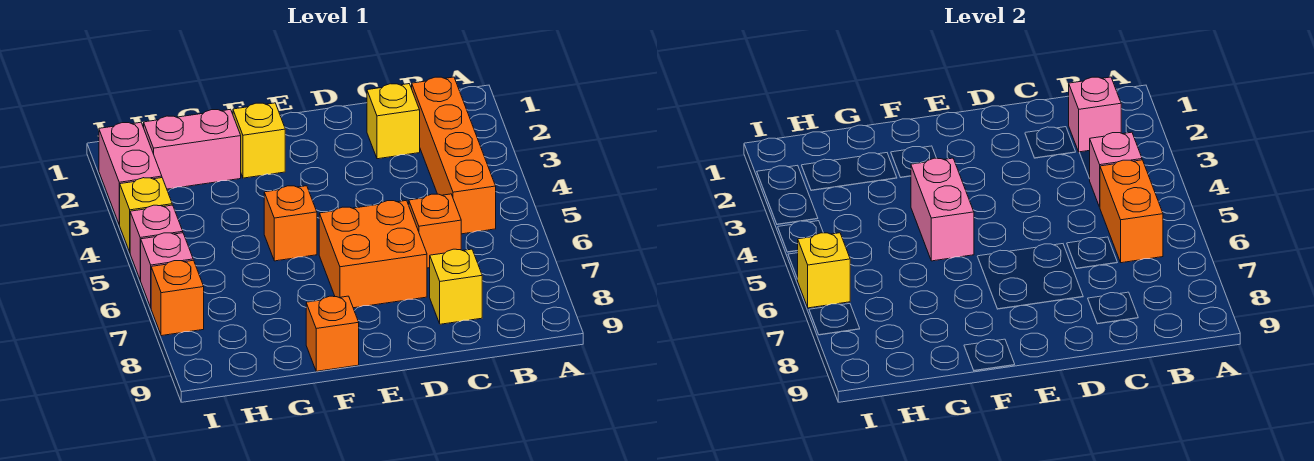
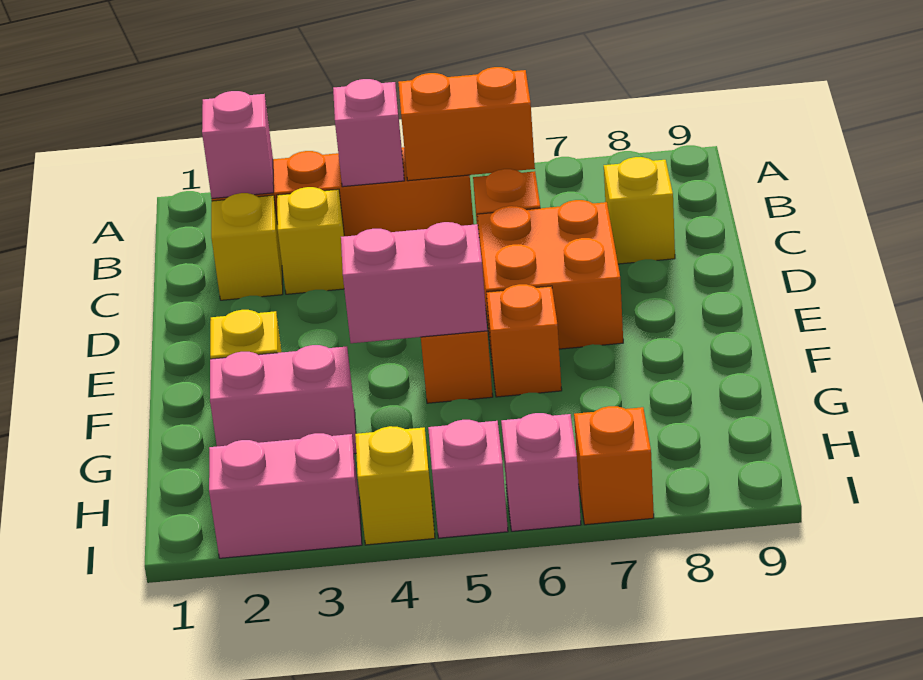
orange 1x1 brick [306,296,359,371] -> orange 1x1 brick moved to [486,284,562,397]
pink 1x2 brick [144,109,241,189] -> pink 1x2 brick turned to [210,345,356,454]
yellow 1x1 brick [797,233,850,308] -> yellow 1x1 brick moved to [277,187,344,294]

